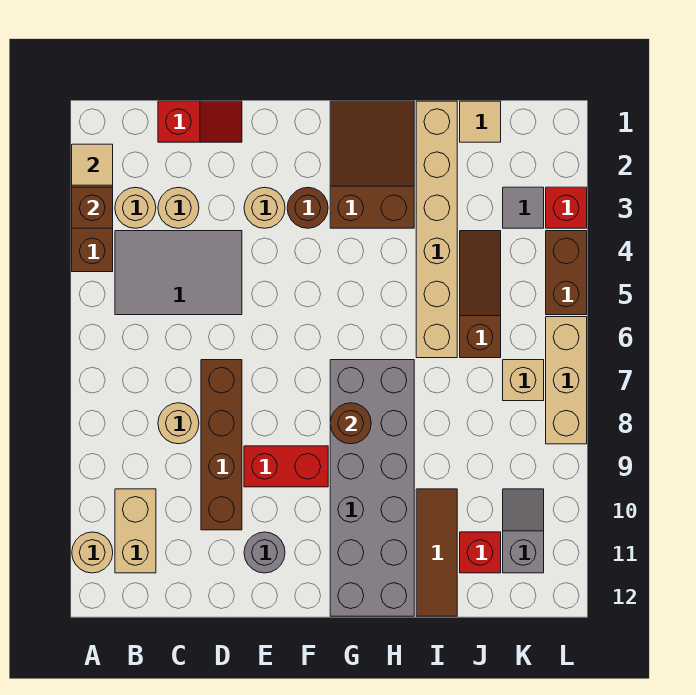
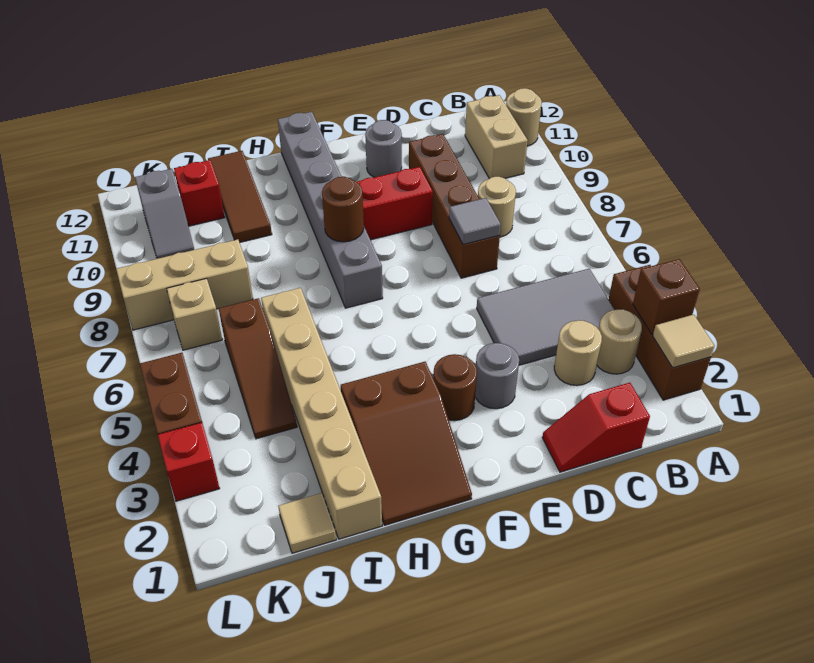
tan 1x1 round brick [244,187,285,228] -> grey 1x1 round brick [475,343,519,409]
grey 2x6 brick [330,360,414,616] -> grey 1x6 brick [278,112,383,308]
grey 1x1 tile [503,187,544,228] -> grey 1x1 tile moved to [449,198,501,245]
tan 1x3 brick [546,317,587,444] -> tan 1x3 brick turned to [116,239,253,330]

